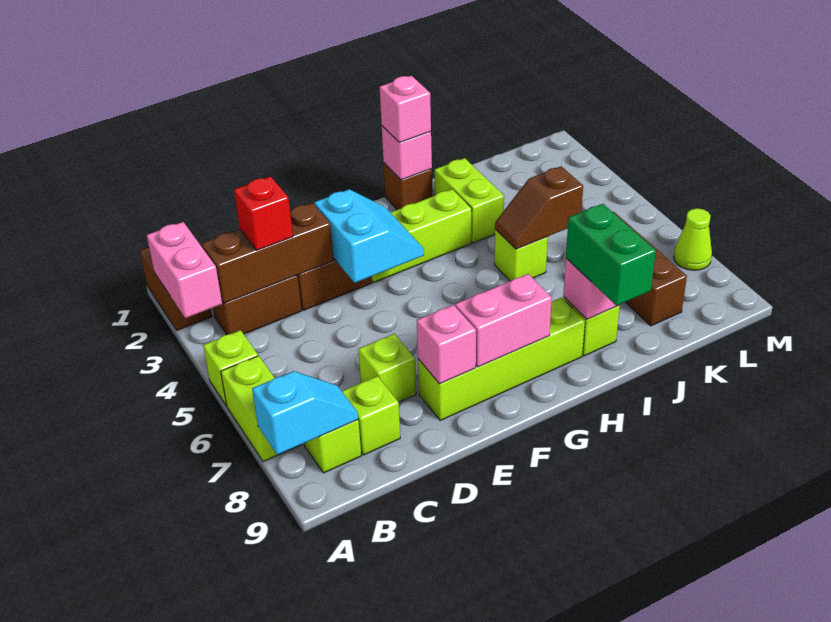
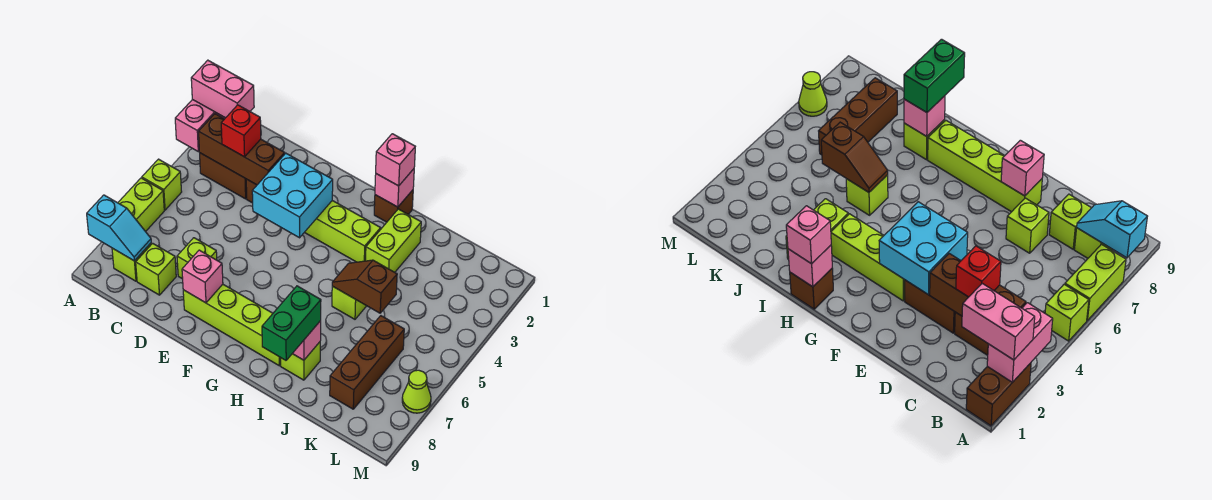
cyan 2x2 slope [314,189,424,283] -> cyan 2x2 brick [252,153,333,238]
pink 1x2 brick [455,274,552,367] -> pink 1x2 brick moved to [191,60,254,118]

